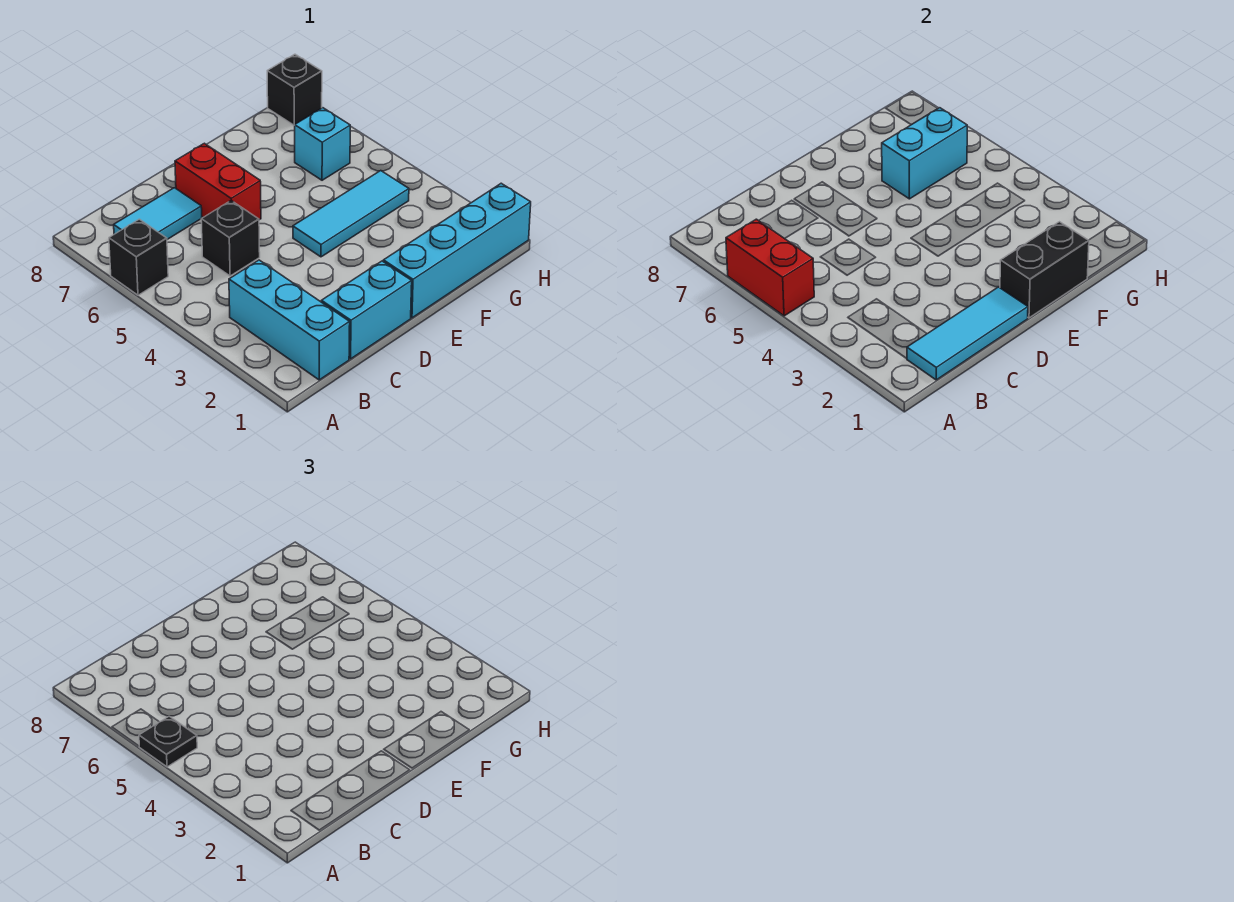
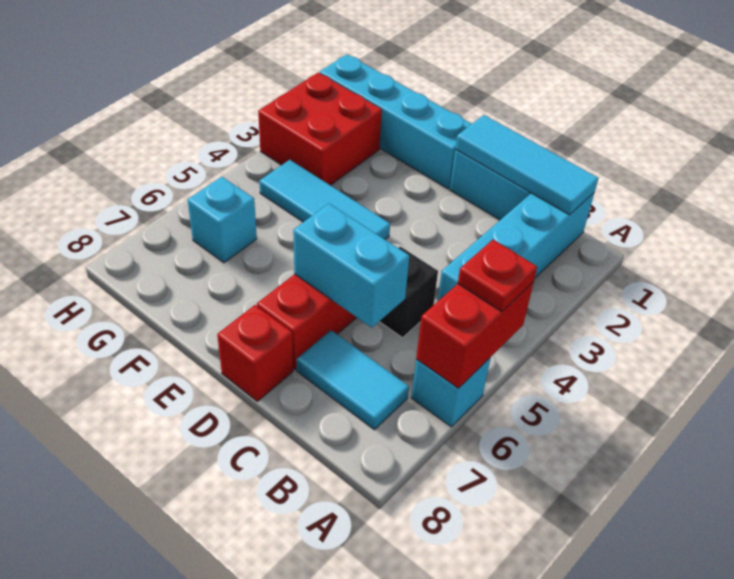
black 1x1 plate [139,716,197,767] -> red 1x1 plate [458,240,537,312]
black 1x1 brick [109,219,168,295] -> cyan 1x1 brick [411,357,491,427]
cyan 1x3 brick [229,260,350,380] -> cyan 1x4 brick [438,193,594,301]
none -> red 1x1 brick [217,305,293,401]
black 1x2 brick [1000,222,1089,318] -> none
cyan 1x2 brick [882,108,967,199] -> cyan 1x2 brick moved to [293,204,409,328]
none -> red 2x2 brick [258,73,382,185]
black 1x1 brick [267,54,322,125] -> none

